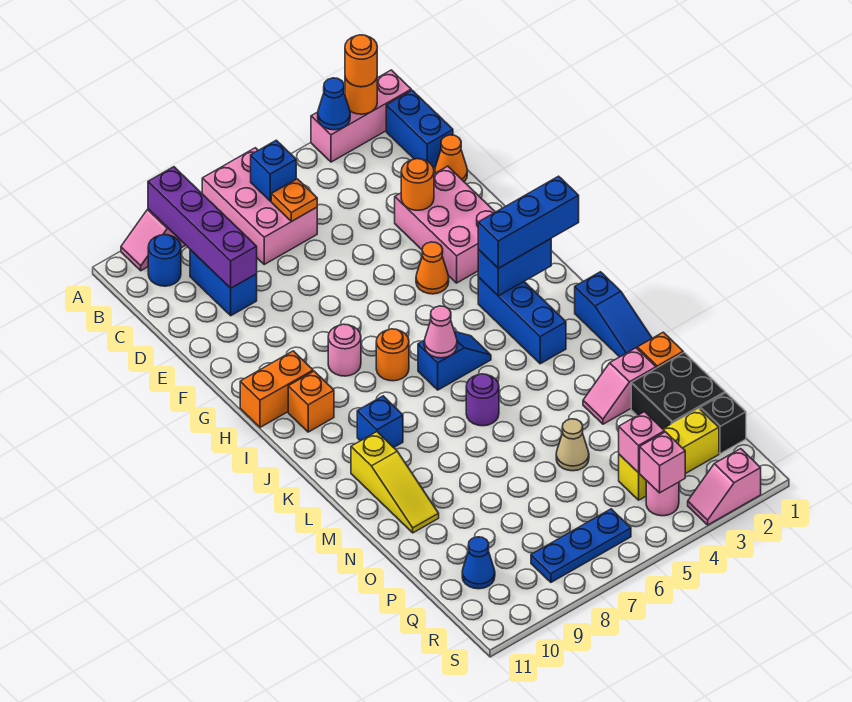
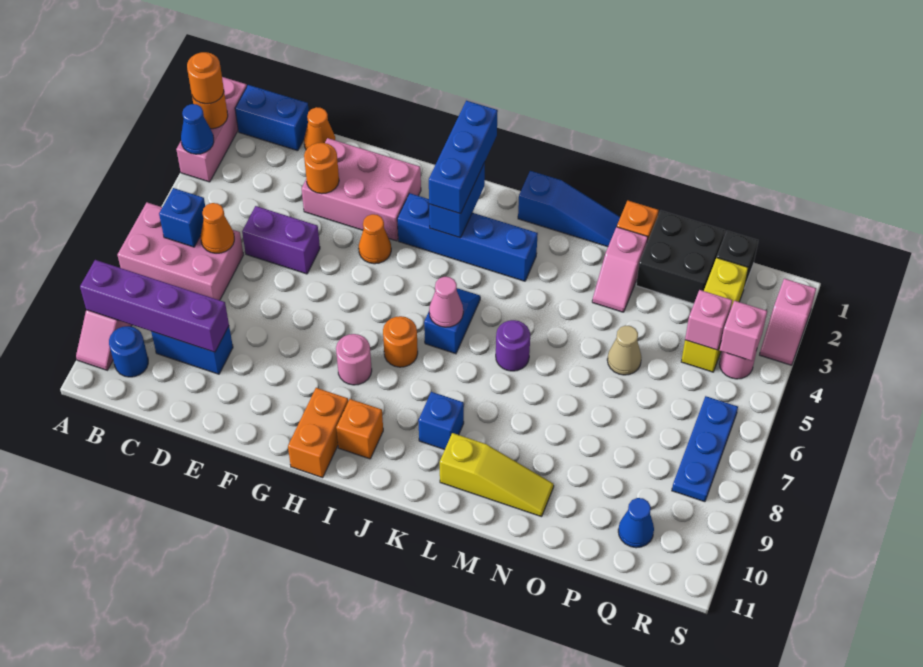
orange 1x1 plate [271,179,317,222] -> orange 1x1 cone [201,203,234,253]
none -> purple 1x2 brick [242,206,320,274]
blue 1x3 brick [478,277,566,364] -> blue 1x4 brick [397,193,538,281]

